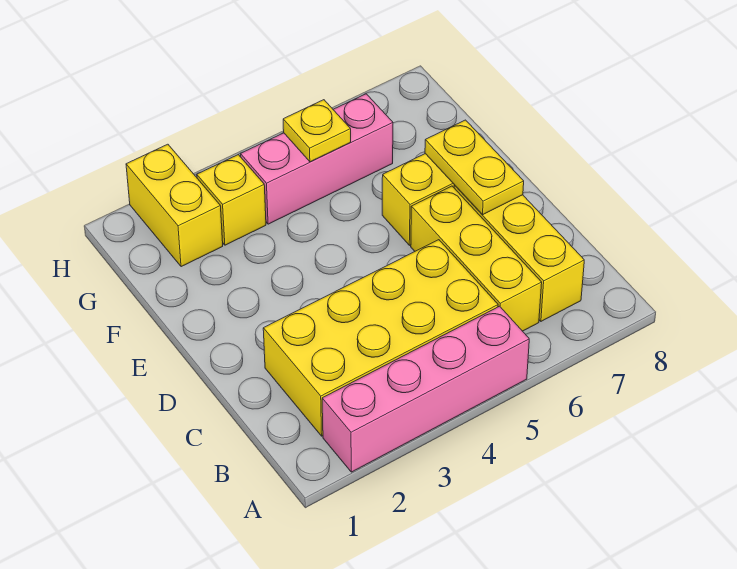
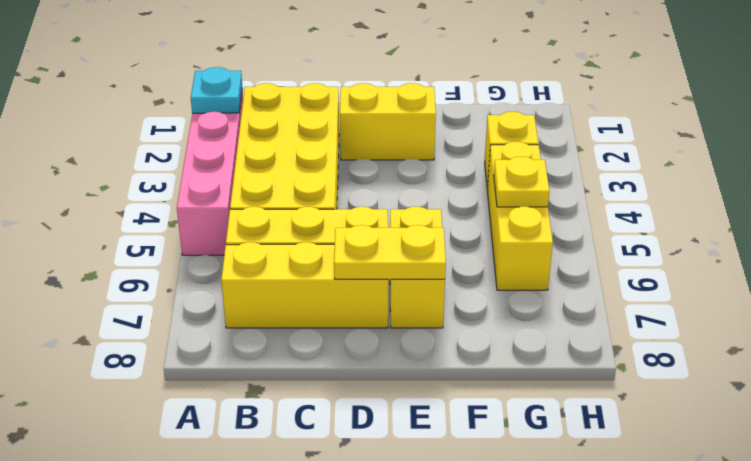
none -> cyan 1x1 plate [191,67,242,113]
yellow 1x2 brick [126,144,223,267] -> yellow 1x2 brick moved to [340,83,436,160]
pink 1x3 brick [241,94,393,224] -> yellow 1x3 brick [487,142,553,290]

